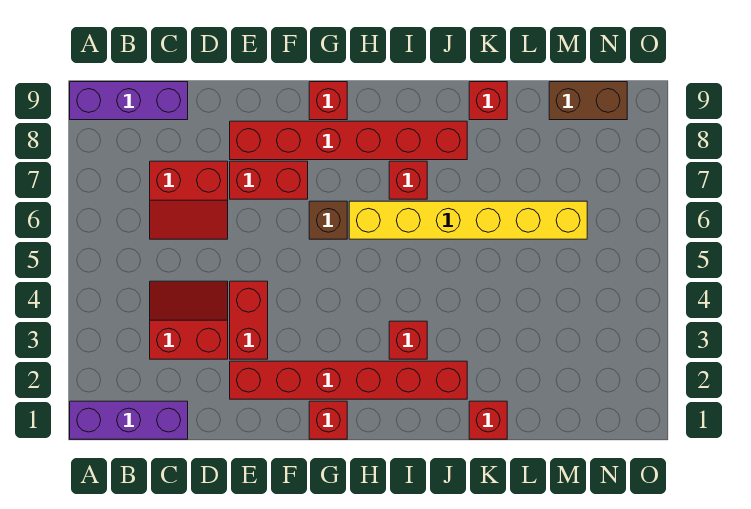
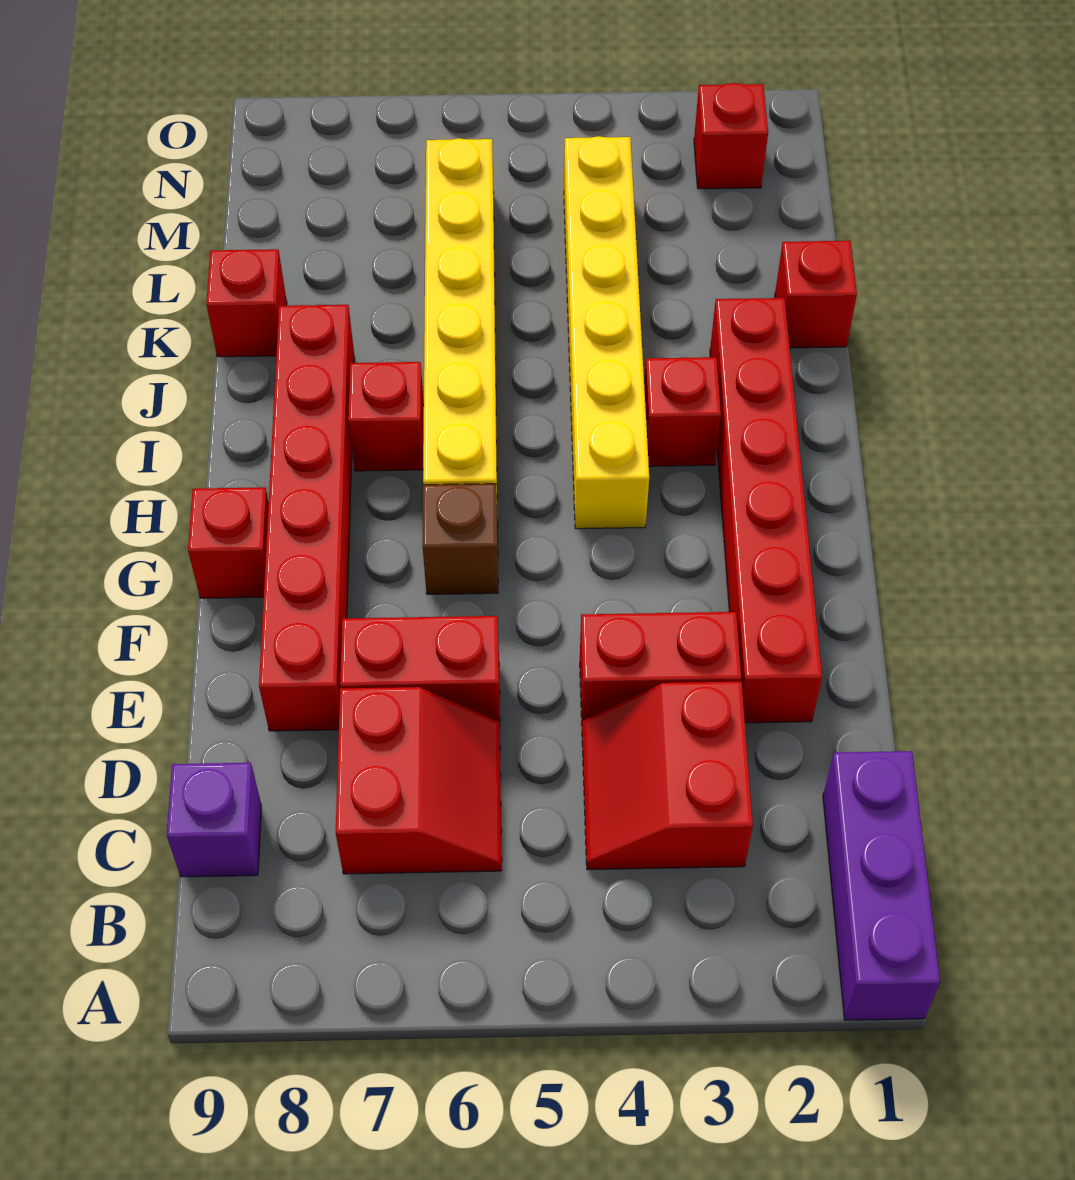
purple 1x3 brick [70,82,188,120] -> purple 1x1 brick [167,763,262,877]
red 1x2 brick [230,161,308,199] -> red 1x2 brick turned to [340,616,500,722]
red 1x1 brick [309,401,347,439] -> red 1x1 brick moved to [694,83,768,189]
none -> yellow 1x6 brick [564,136,649,529]
brown 1x2 brick [549,82,627,120] -> none

